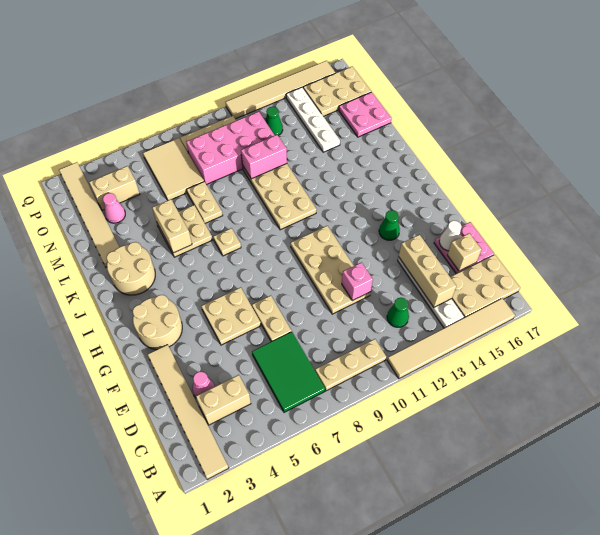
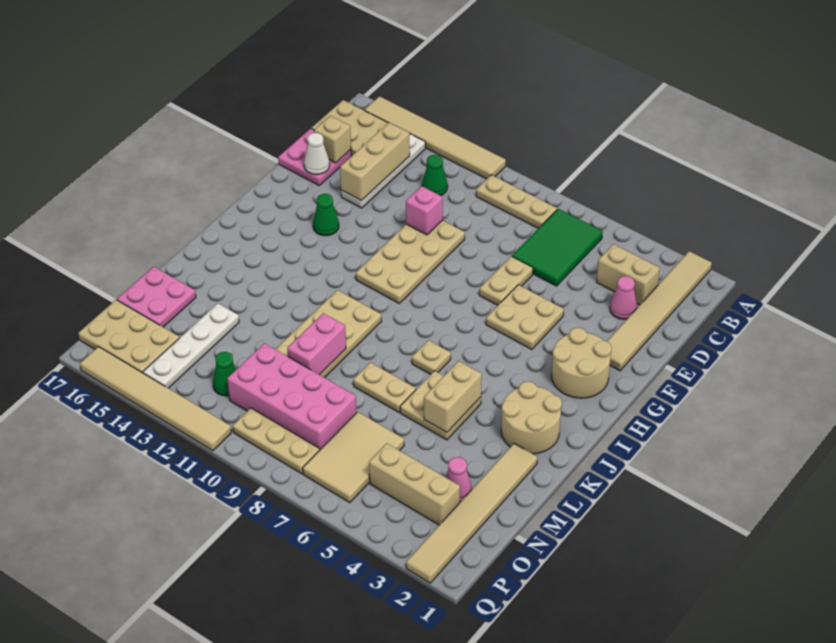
tan 1x2 plate [187,182,223,223] -> tan 1x2 plate turned to [353,362,416,412]
pink 1x2 brick [241,135,287,179] -> pink 1x2 brick turned to [287,313,346,375]
tan 1x2 brick [89,166,140,210] -> tan 1x3 brick [369,443,460,525]

